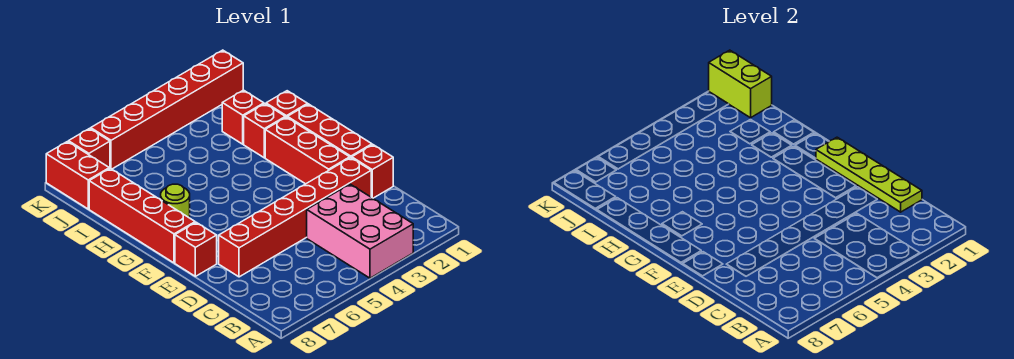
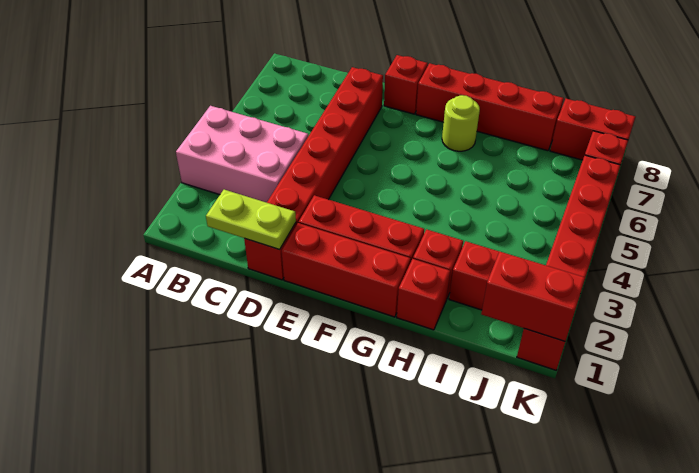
lime 1x4 plate [816,137,922,212] -> lime 1x2 plate [206,190,296,250]
lime 1x2 brick [709,50,772,118] -> red 1x2 brick [481,251,585,341]

